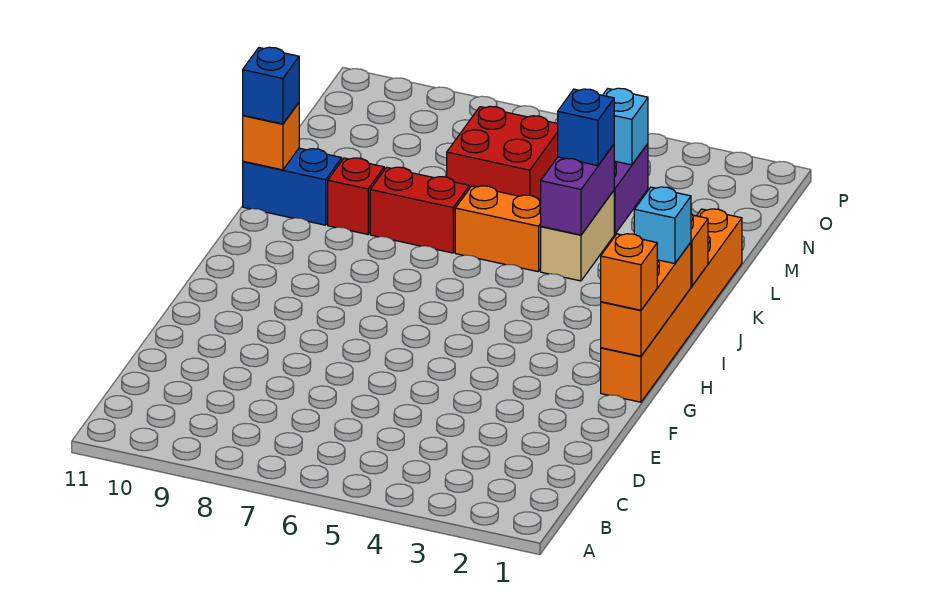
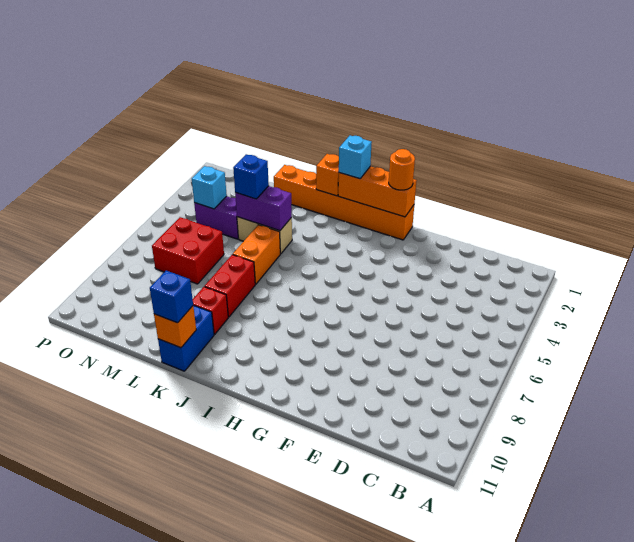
orange 1x1 brick [601,234,657,310] -> orange 1x1 round brick [389,149,415,190]

